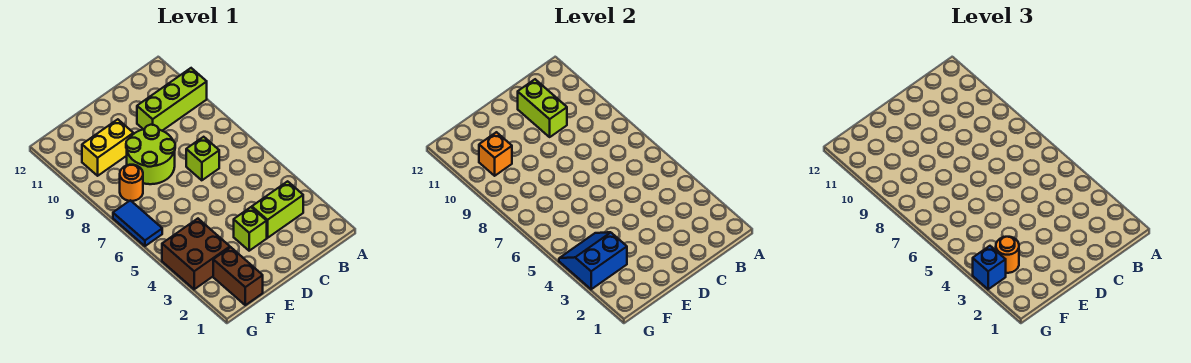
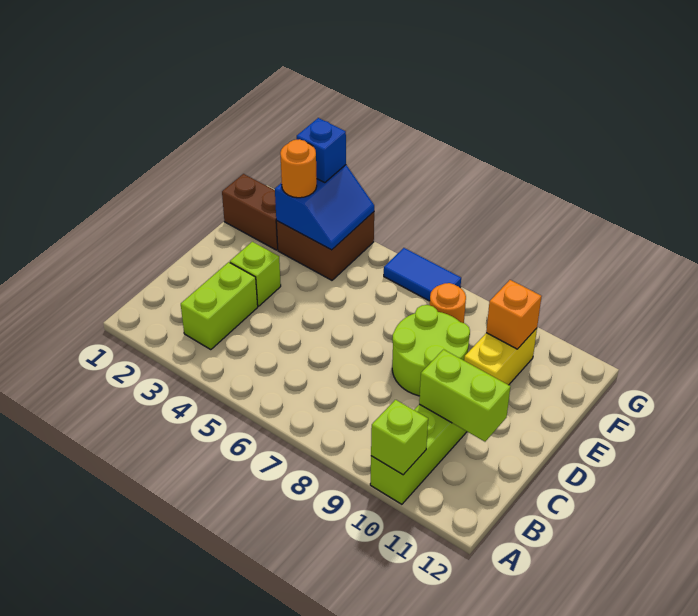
lime 1x1 brick [186,137,219,180] -> lime 1x1 brick moved to [371,400,428,475]

